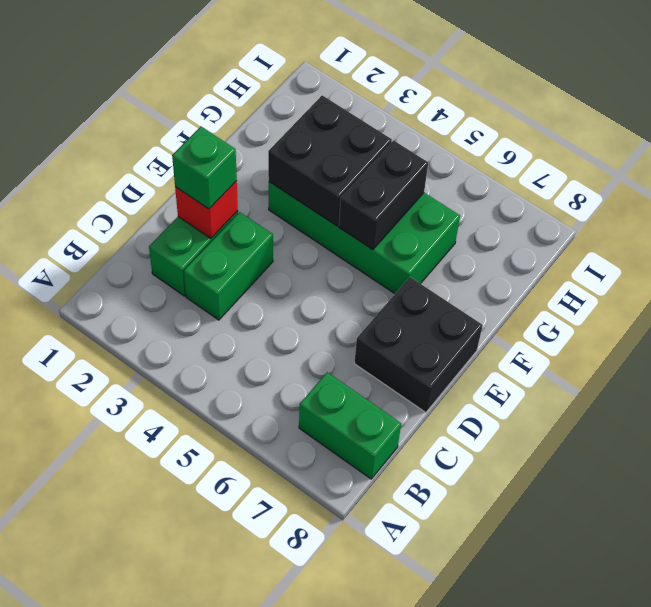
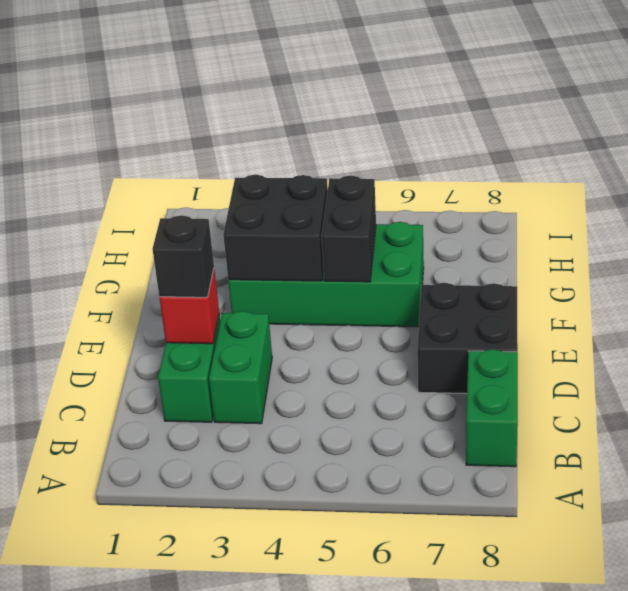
green 1x2 brick [299,372,401,479] -> green 1x2 brick turned to [466,349,518,467]
green 1x1 brick [172,127,237,209] -> black 1x1 brick [153,215,214,297]

